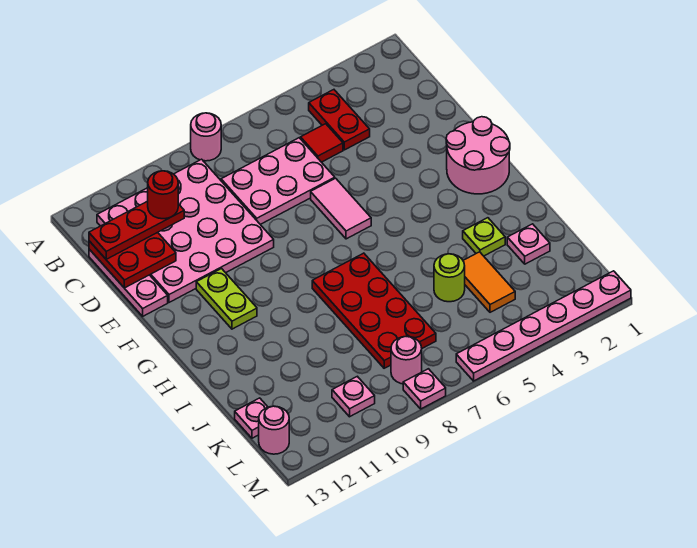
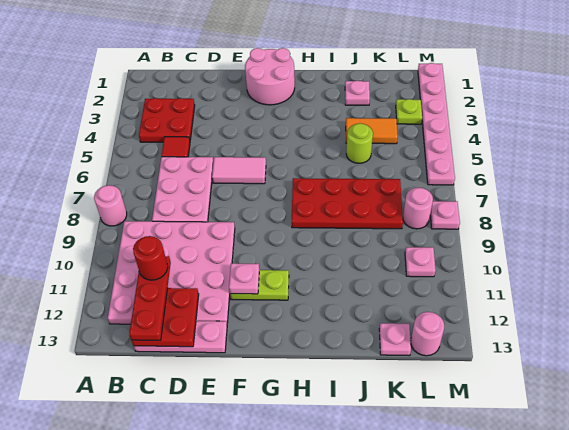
red 1x2 plate [309,90,370,150] -> red 2x2 plate [139,98,195,142]
none -> pink 1x1 plate [229,263,259,294]
lime 1x1 plate [463,218,505,256] -> lime 1x1 plate moved to [396,99,422,124]

